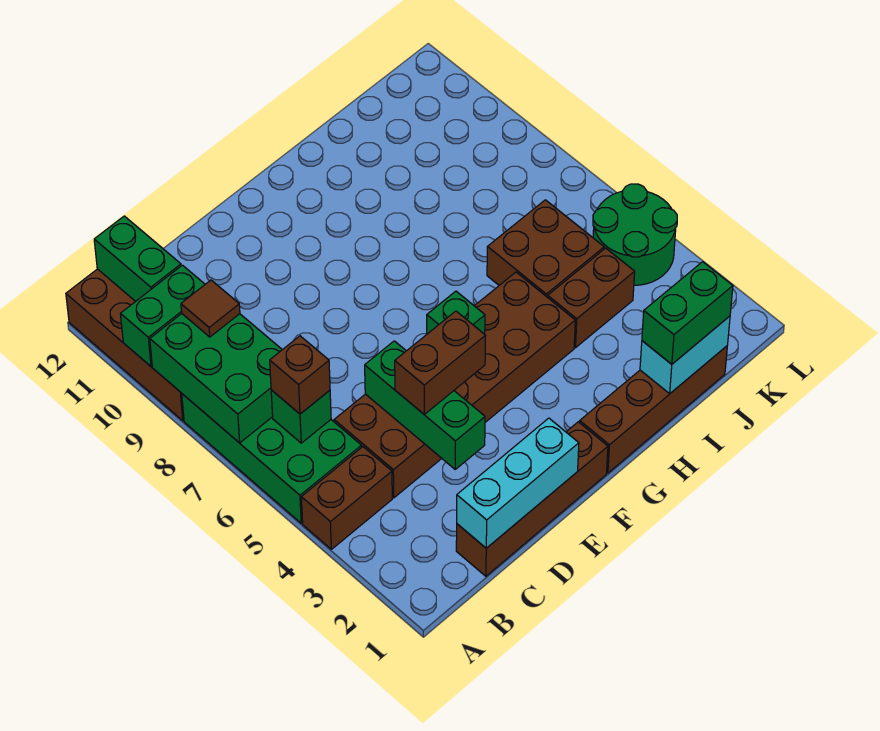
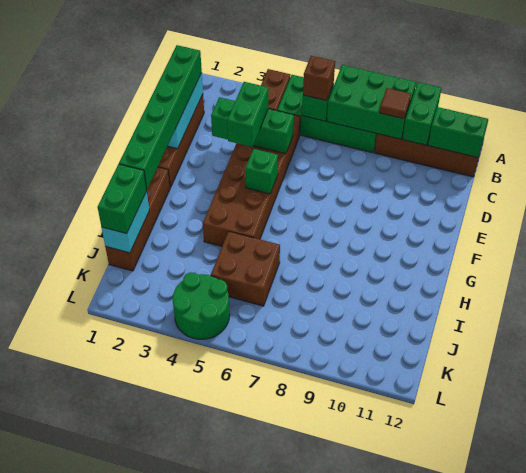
none -> green 1x6 brick [119,45,202,190]
brown 1x2 brick [395,311,486,414] -> green 1x2 brick [227,82,268,147]
brown 1x2 brick [548,248,635,348] -> none

